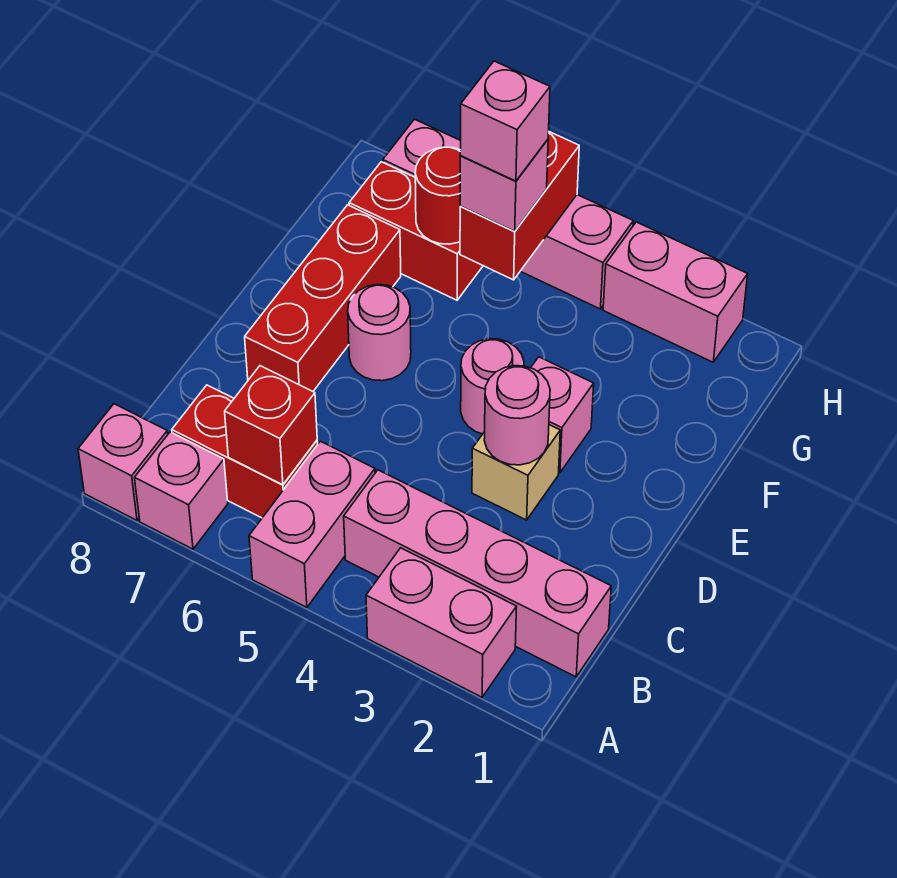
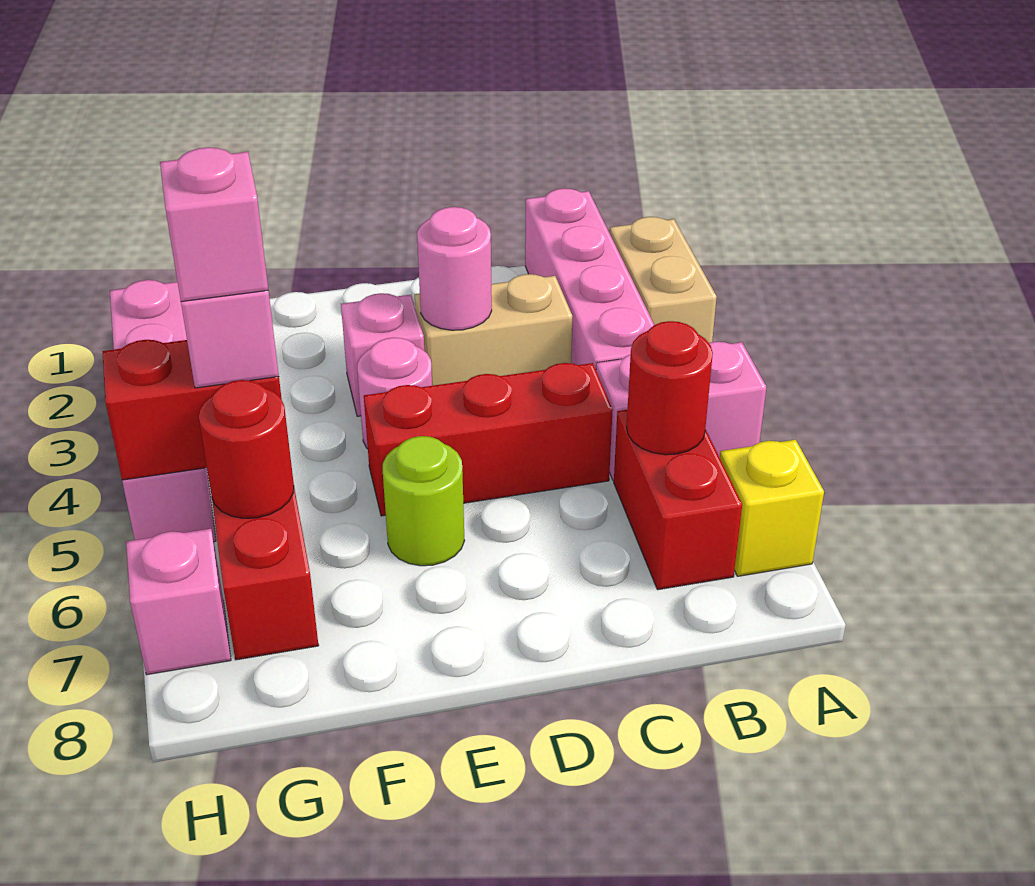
pink 1x2 brick [366,548,517,697] -> tan 1x2 brick [610,217,717,343]
pink 1x1 brick [135,432,228,549] -> yellow 1x1 brick [720,440,824,576]
pink 1x1 brick [78,404,168,520] -> none
red 1x1 brick [225,366,317,485] -> red 1x1 round brick [627,321,713,455]
tan 1x1 brick [472,425,560,520] -> tan 1x2 brick [415,274,572,386]
red 1x3 brick [245,205,401,391] -> red 1x3 brick moved to [364,363,613,516]
pink 1x1 round brick [348,285,411,381] -> lime 1x1 round brick [383,436,465,566]

